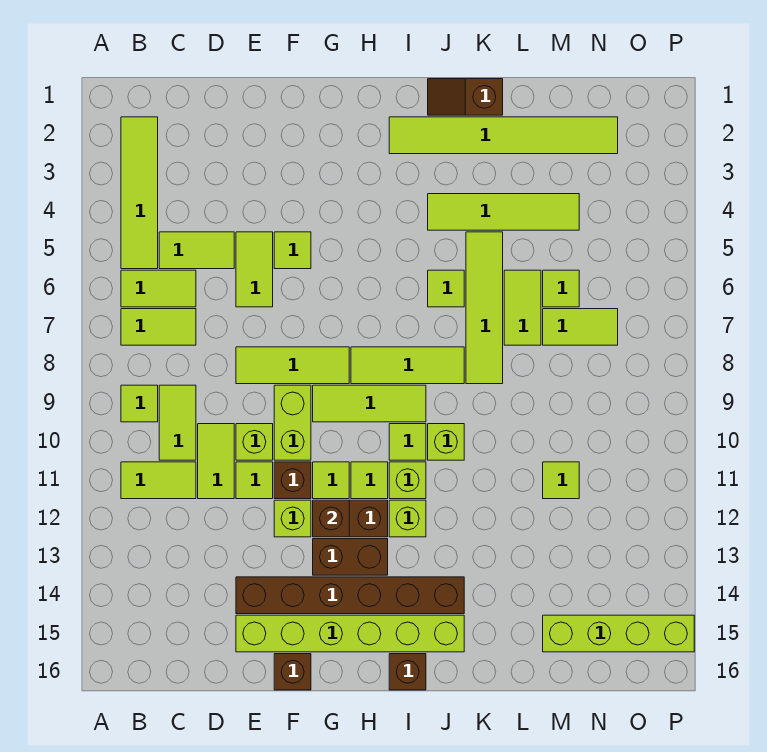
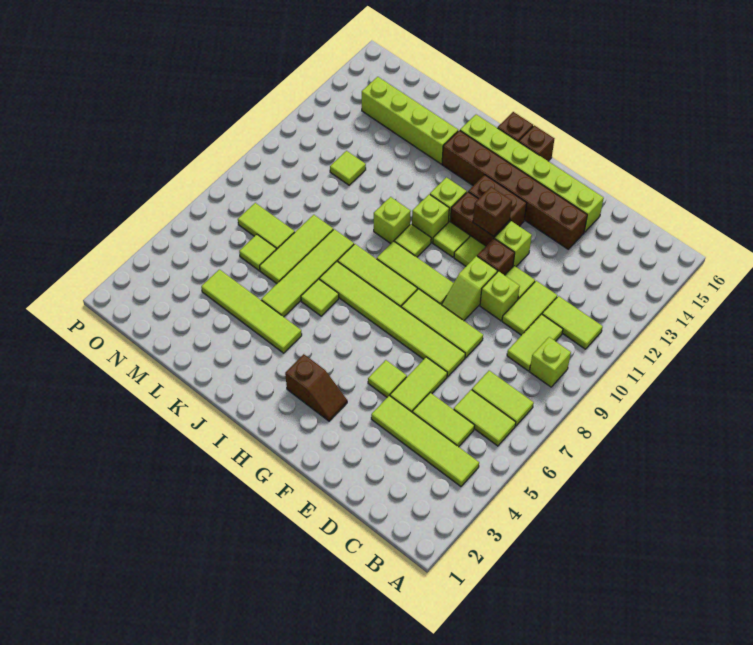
lime 1x4 tile [121,117,158,269] -> lime 1x4 tile turned to [371,396,479,487]
lime 1x1 tile [121,385,158,422] -> lime 1x1 brick [530,337,571,387]
lime 1x2 brick [274,385,311,460] -> lime 1x2 slope [442,256,497,321]
brown 1x1 brick [274,654,311,690] -> brown 1x1 brick moved to [519,125,555,161]
lime 1x6 tile [389,117,618,154] -> lime 1x6 tile moved to [319,262,465,377]
brown 1x2 slope [428,79,503,115] -> brown 1x2 slope moved to [285,354,347,421]
lime 1x2 tile [504,270,541,345] -> lime 1x3 tile [260,215,333,284]
lime 1x4 brick [543,615,694,652] -> lime 1x4 brick moved to [362,77,458,164]

